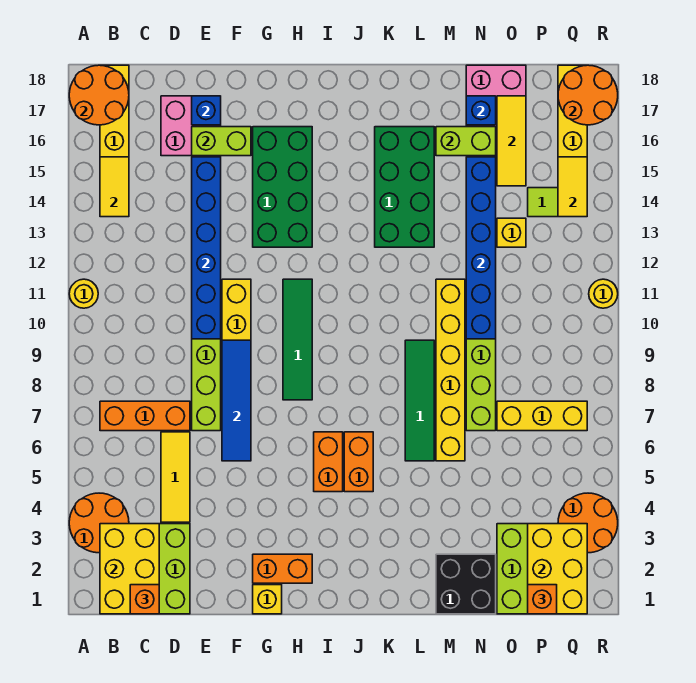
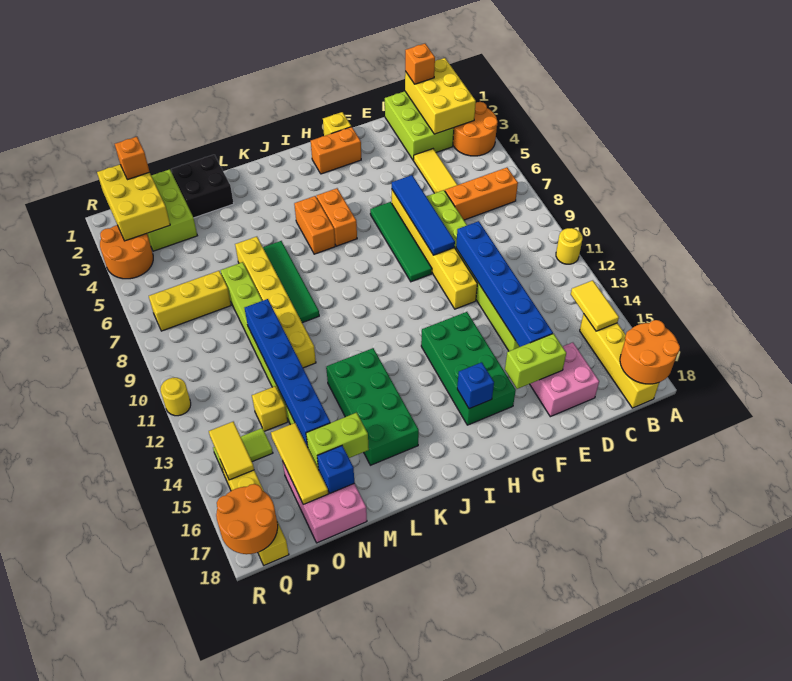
blue 1x1 brick [192,96,221,125] -> blue 1x1 brick moved to [457,362,494,409]
green 1x4 tile [283,279,312,400] -> green 1x4 tile moved to [370,202,432,282]

